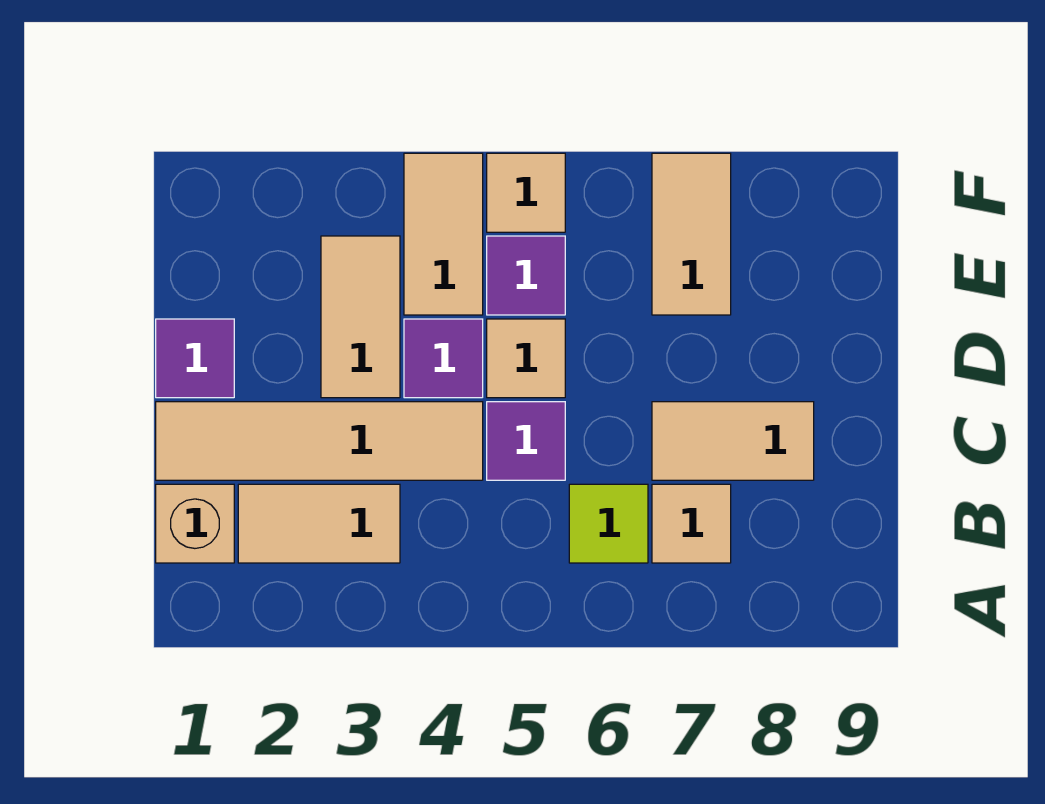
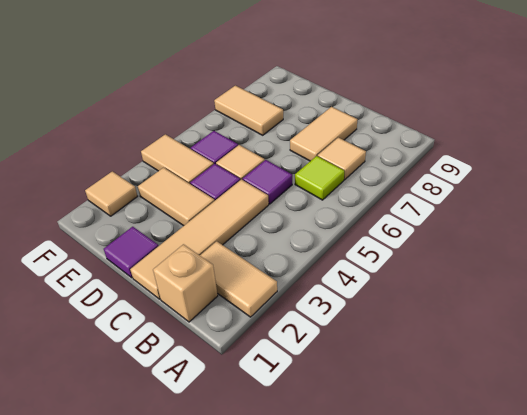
tan 1x2 tile [238,484,400,563] -> tan 1x2 tile turned to [200,241,277,317]
tan 1x1 tile [487,153,565,232] -> tan 1x1 tile moved to [85,171,138,216]

